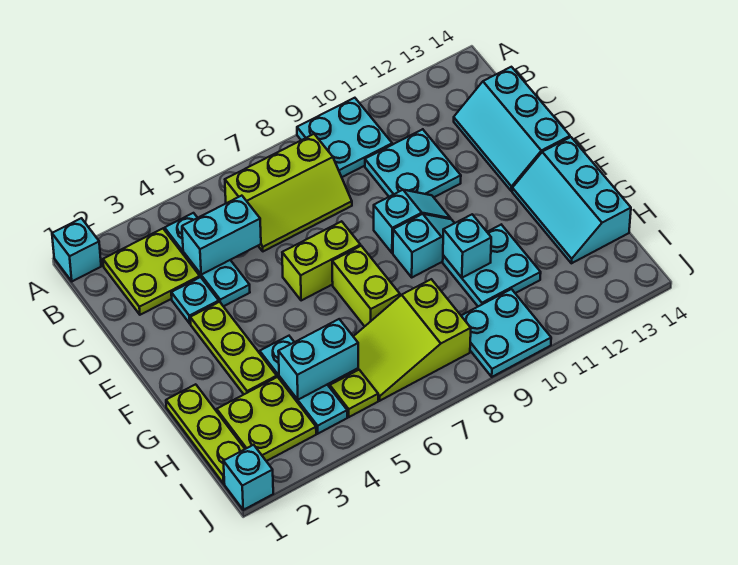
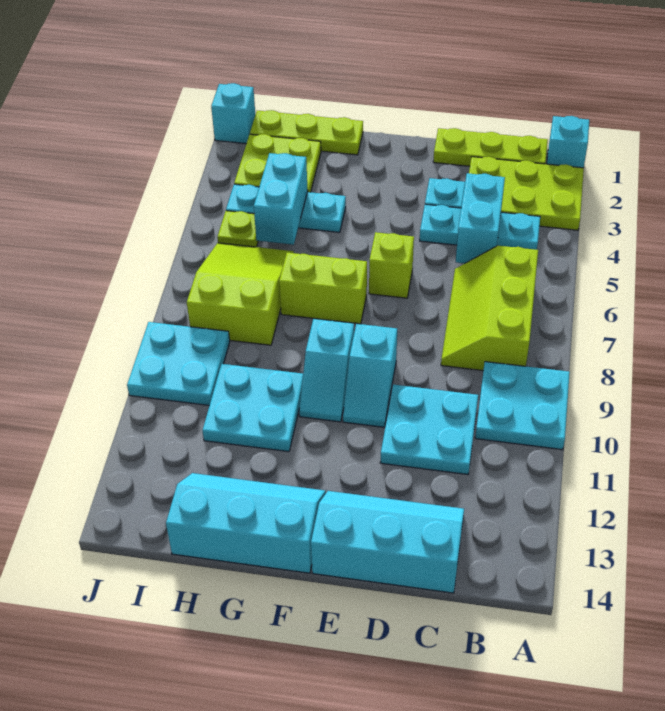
lime 2x2 plate [103,229,200,315] -> lime 2x3 plate [469,157,584,230]
lime 1x3 plate [190,302,277,394] -> lime 1x3 plate moved to [433,128,548,166]
lime 1x2 brick [282,221,360,301] -> lime 1x1 brick [369,232,414,298]
cyan 1x1 brick [443,214,491,278] -> none

